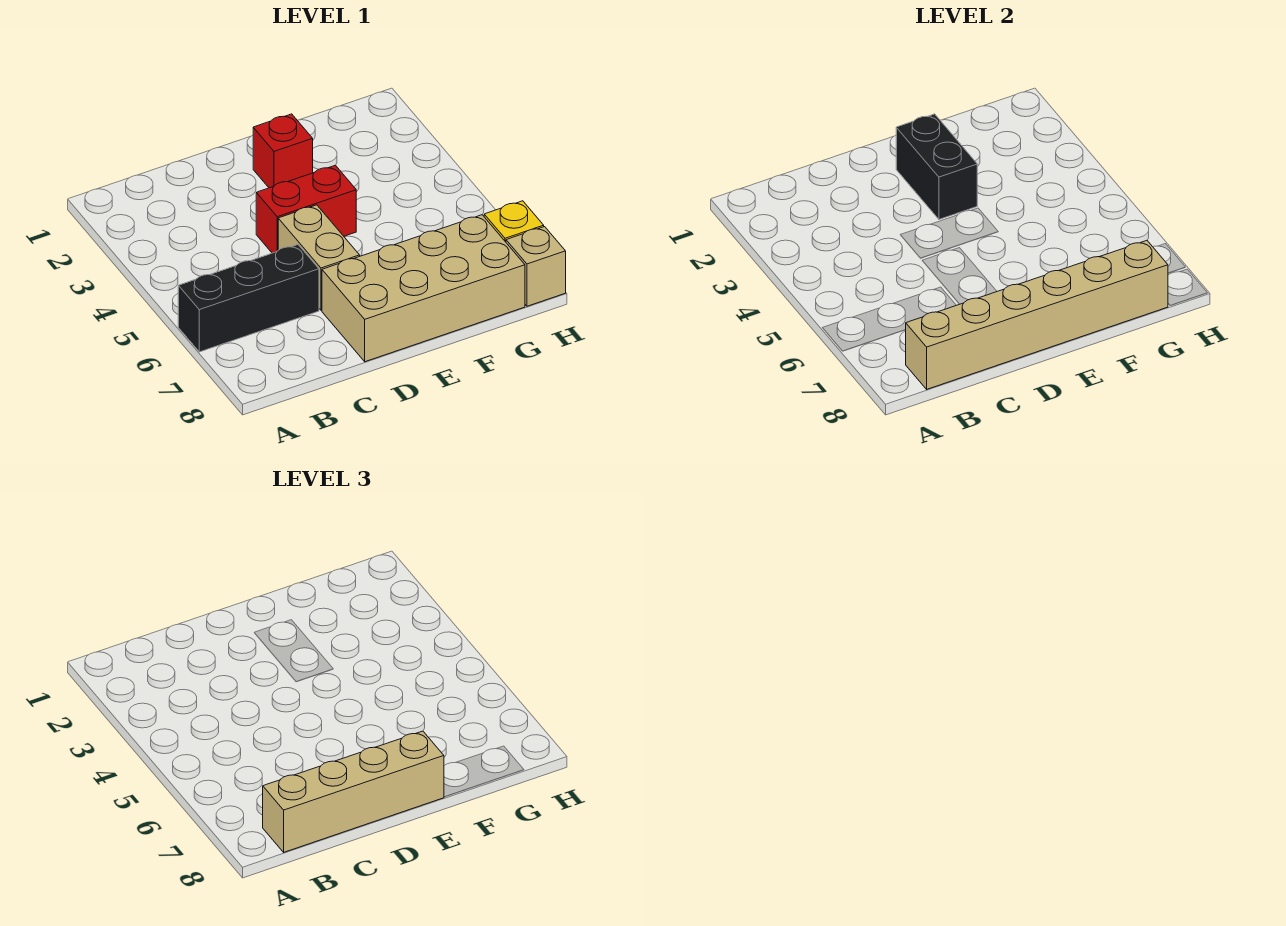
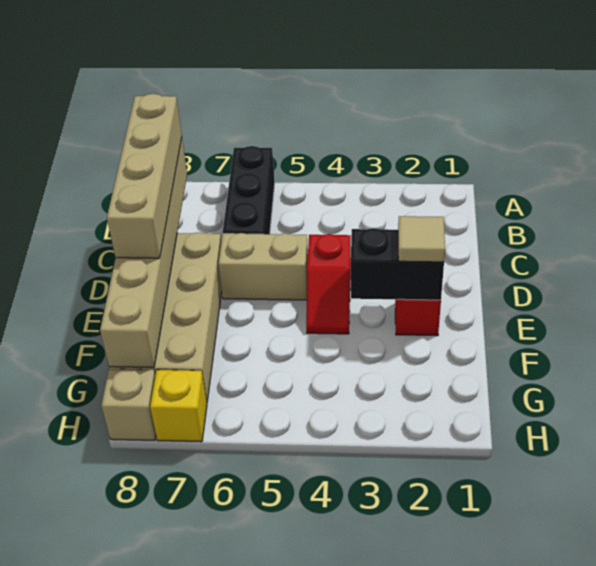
red 1x2 brick [256,165,356,253] -> red 1x2 slope [306,234,351,334]
none -> tan 1x1 tile [398,216,445,262]

